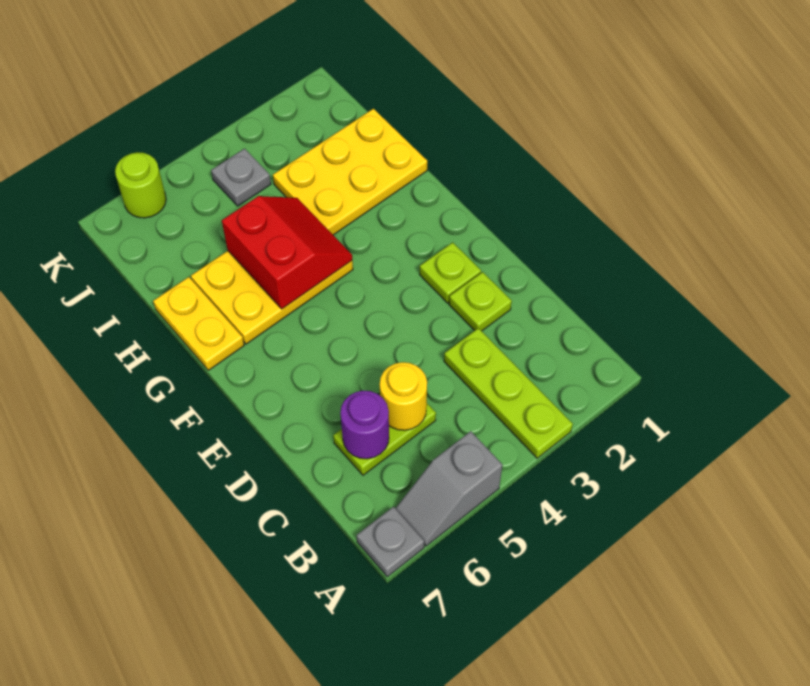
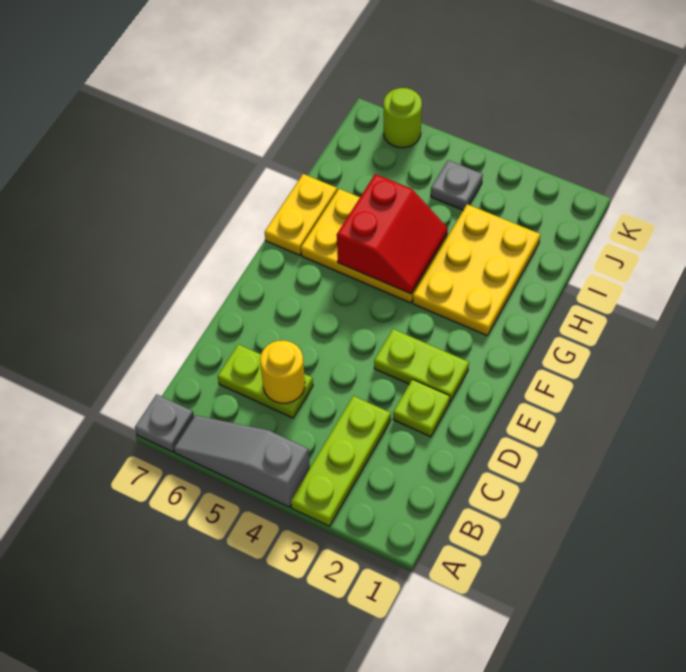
grey 1x2 slope [396,431,502,546] -> grey 1x3 slope [174,415,310,507]
purple 1x1 round brick [340,391,389,459] -> none
lime 1x1 plate [420,242,481,303] -> lime 1x2 plate [374,329,469,402]
yellow 2x3 plate [273,109,427,235] -> yellow 2x3 plate turned to [413,204,540,335]

